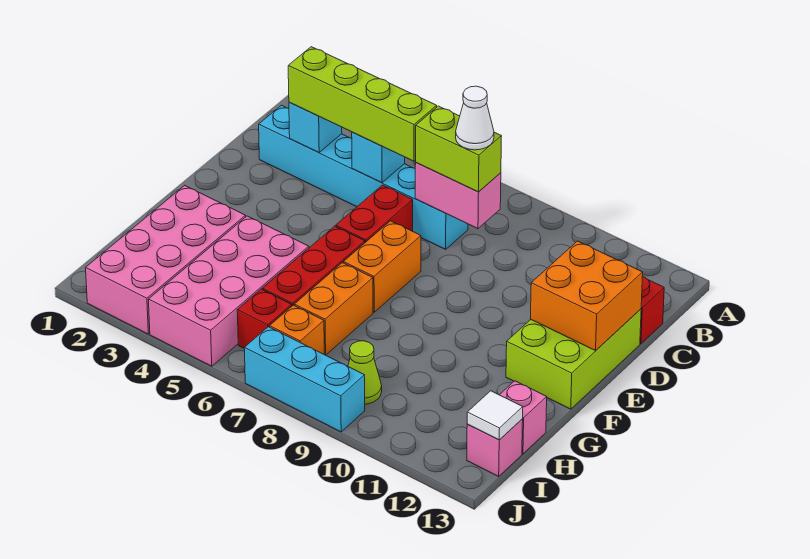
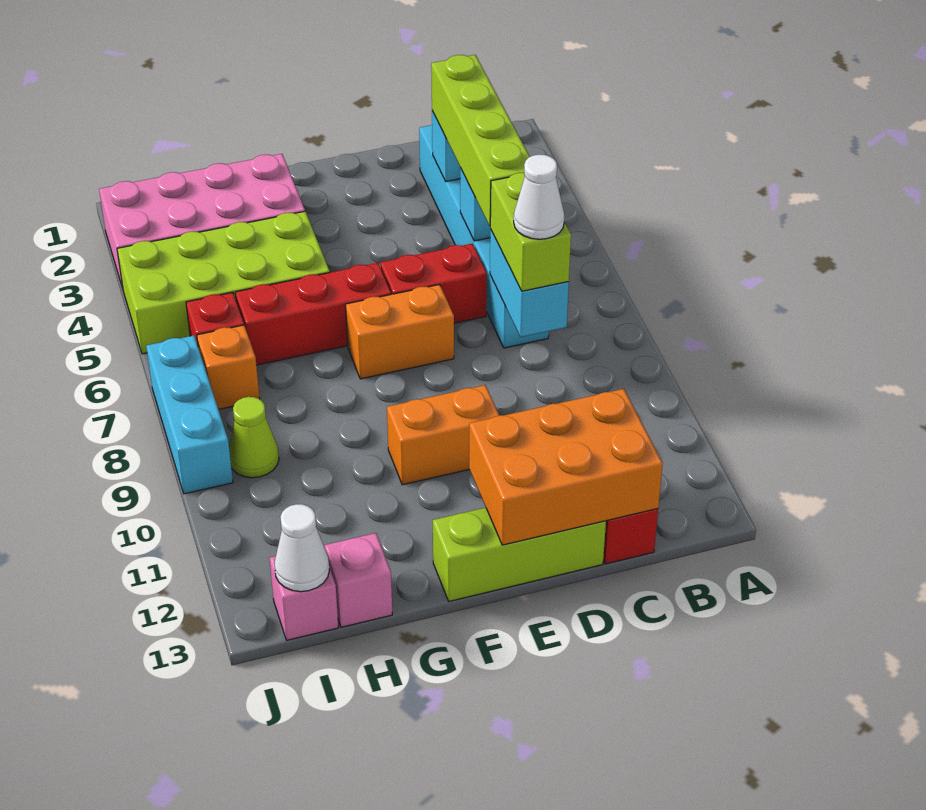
pink 1x2 brick [415,163,501,229] -> cyan 1x2 brick [490,229,569,337]
lime 2x3 brick [506,309,641,409] -> lime 1x3 brick [433,508,606,601]
orange 2x2 brick [531,241,643,351] -> orange 2x3 brick [469,389,663,545]
pink 2x4 brick [148,216,309,366] -> lime 2x4 brick [117,211,330,354]
orange 1x2 brick [294,263,373,355] -> orange 1x2 brick moved to [387,385,499,485]
white 1x1 tile [467,391,523,440] -> white 1x1 cone [274,504,329,592]

